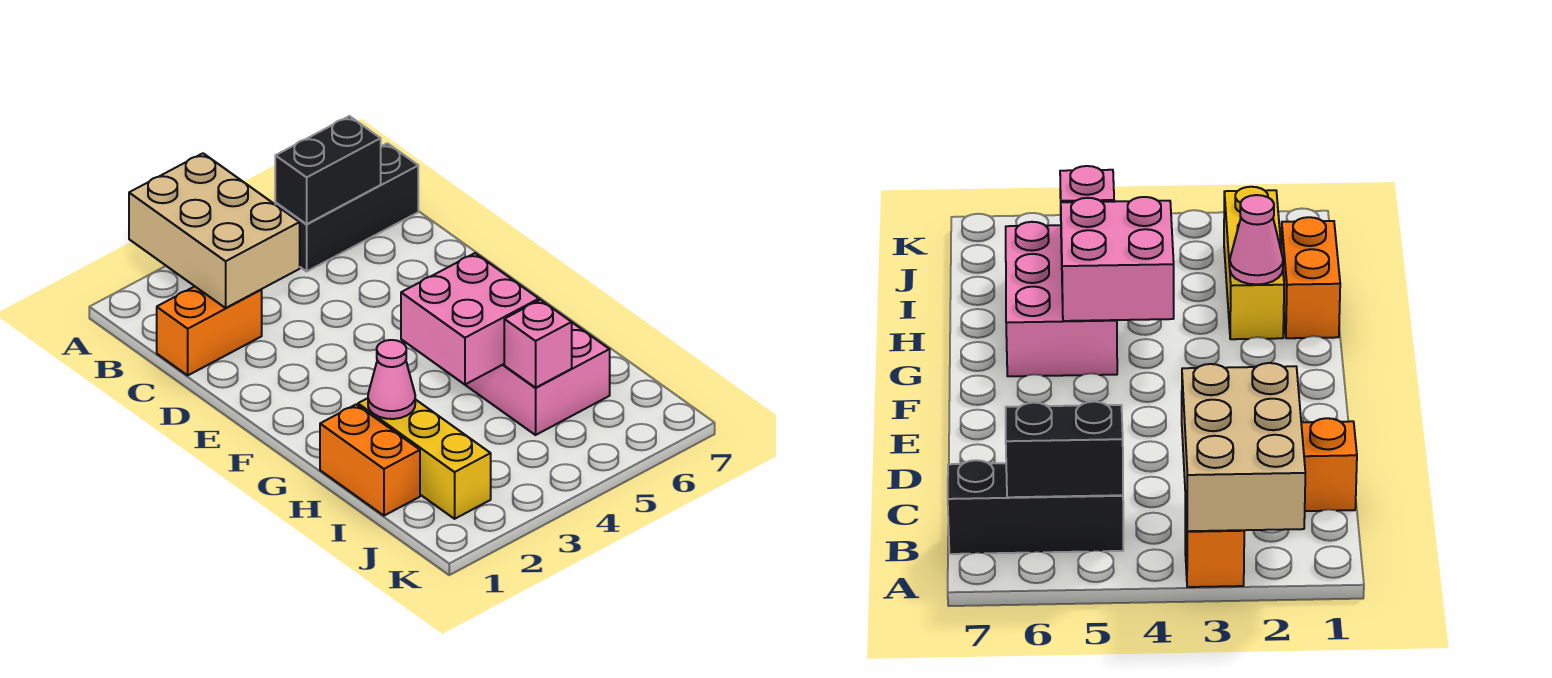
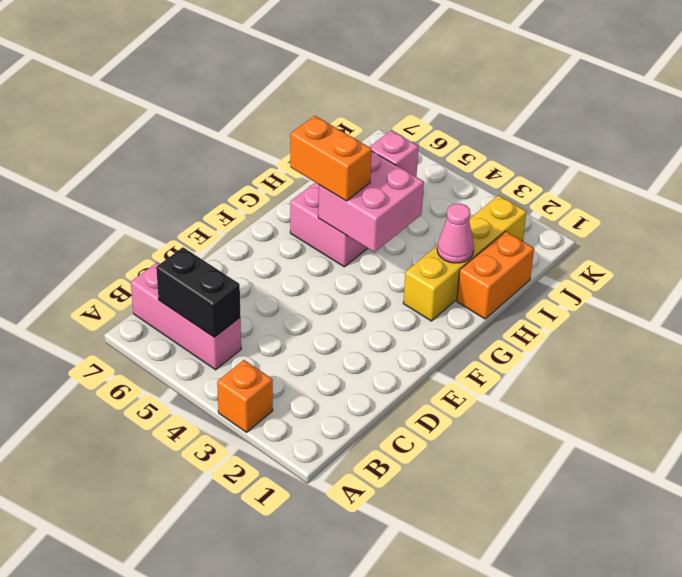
tan 2x3 brick [129,153,300,308] -> none
black 1x3 brick [275,143,418,271] -> pink 1x3 brick [131,263,241,370]
orange 1x2 brick [157,286,262,375] -> orange 1x2 brick moved to [290,116,372,201]
yellow 1x3 brick [358,398,491,519] -> yellow 1x4 brick [403,195,527,321]

